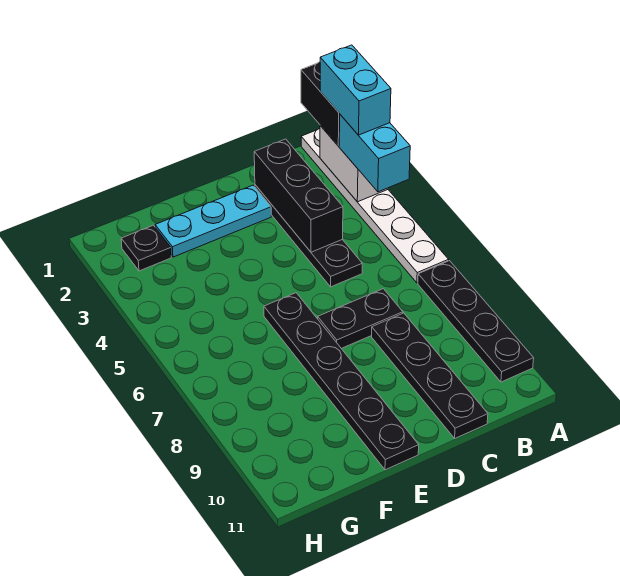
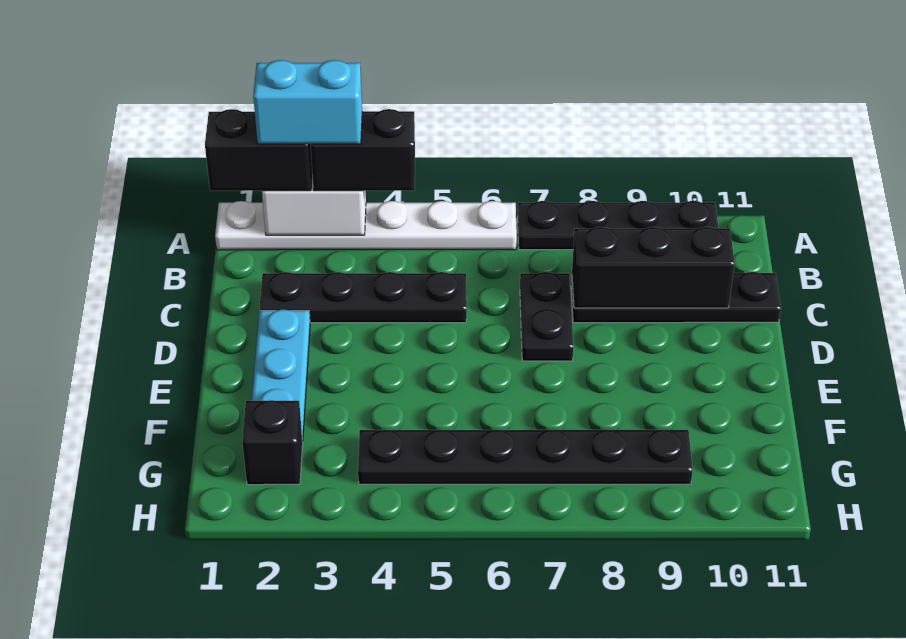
cyan 1x2 brick [339,115,410,192] -> black 1x2 brick [311,109,415,191]
black 1x3 brick [254,139,343,252] -> black 1x3 brick moved to [572,227,735,308]
black 1x6 plate [264,293,419,470] -> black 1x6 plate moved to [358,430,693,484]
black 1x1 plate [121,225,171,271] -> black 1x1 brick [242,400,303,485]

